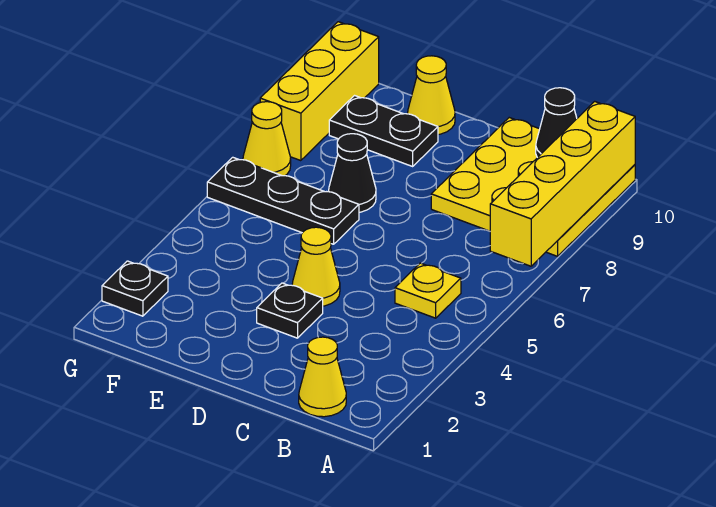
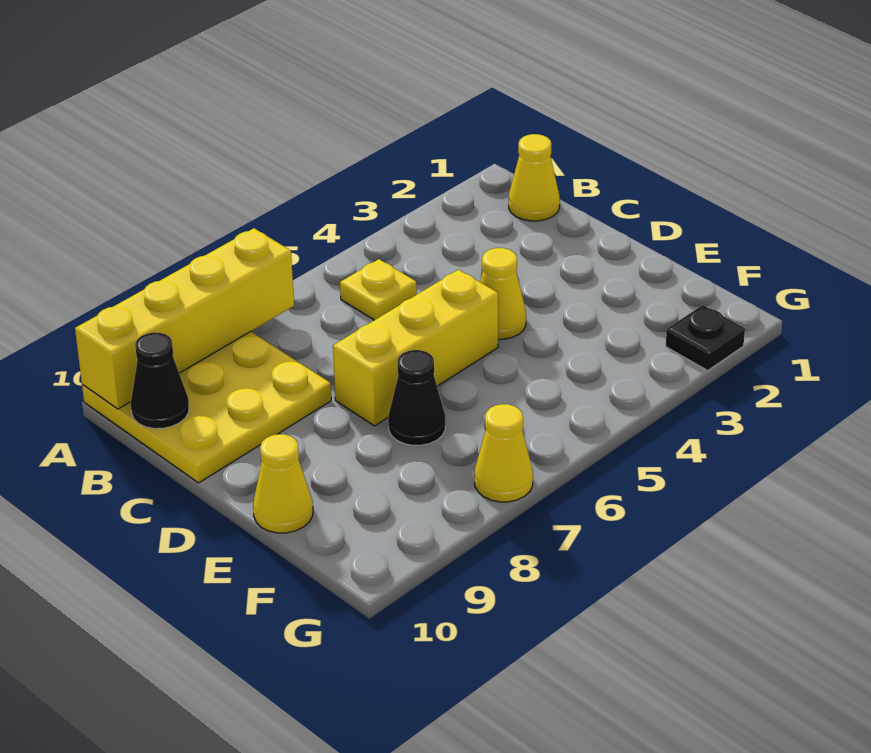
black 1x1 plate [257,283,323,338] -> none
black 1x3 plate [207,157,359,244] -> none
black 1x2 plate [329,96,438,166] -> none
yellow 1x3 brick [260,22,379,161] -> yellow 1x3 brick moved to [333,270,498,426]

